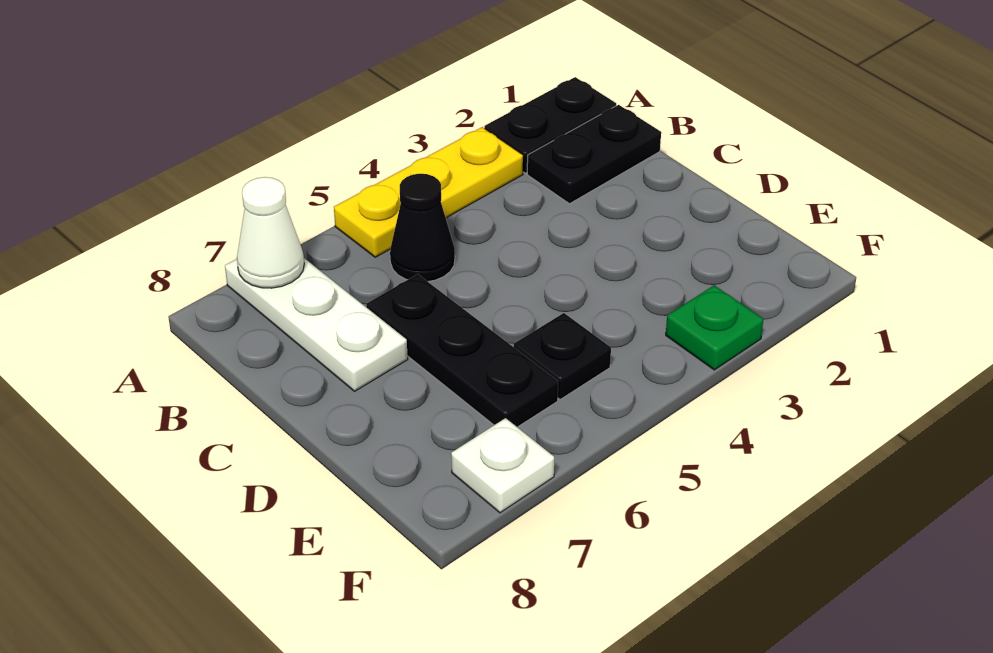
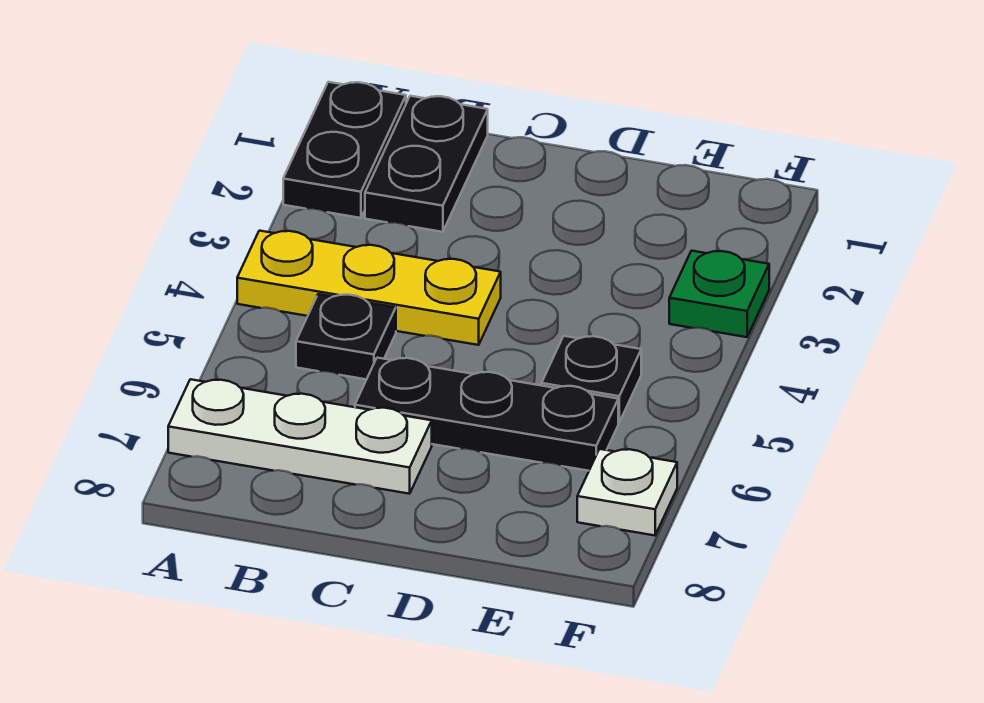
yellow 1x3 plate [334,127,523,257] -> yellow 1x3 plate turned to [237,231,501,345]
white 1x1 cone [237,177,304,288] -> none
black 1x1 cone [390,174,455,281] -> black 1x1 plate [296,294,396,379]

